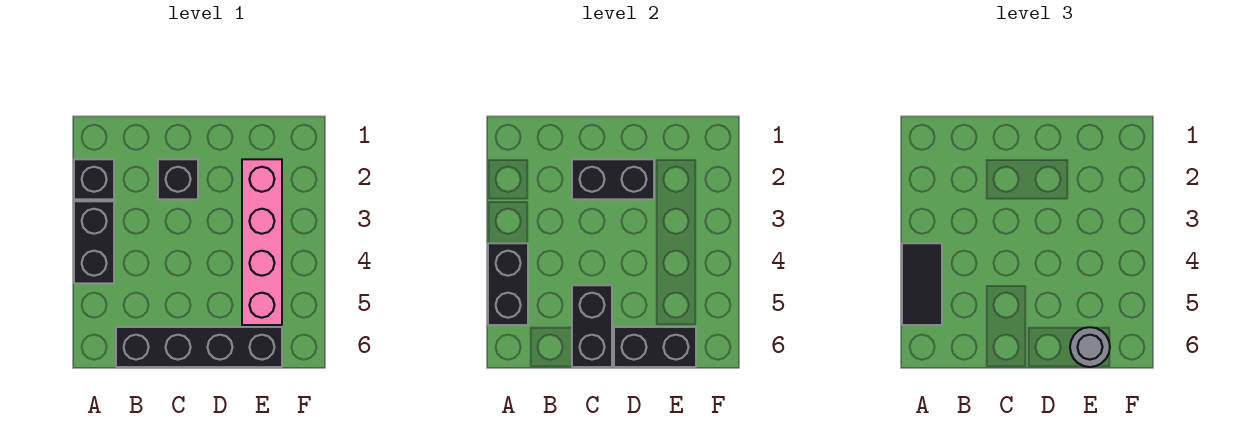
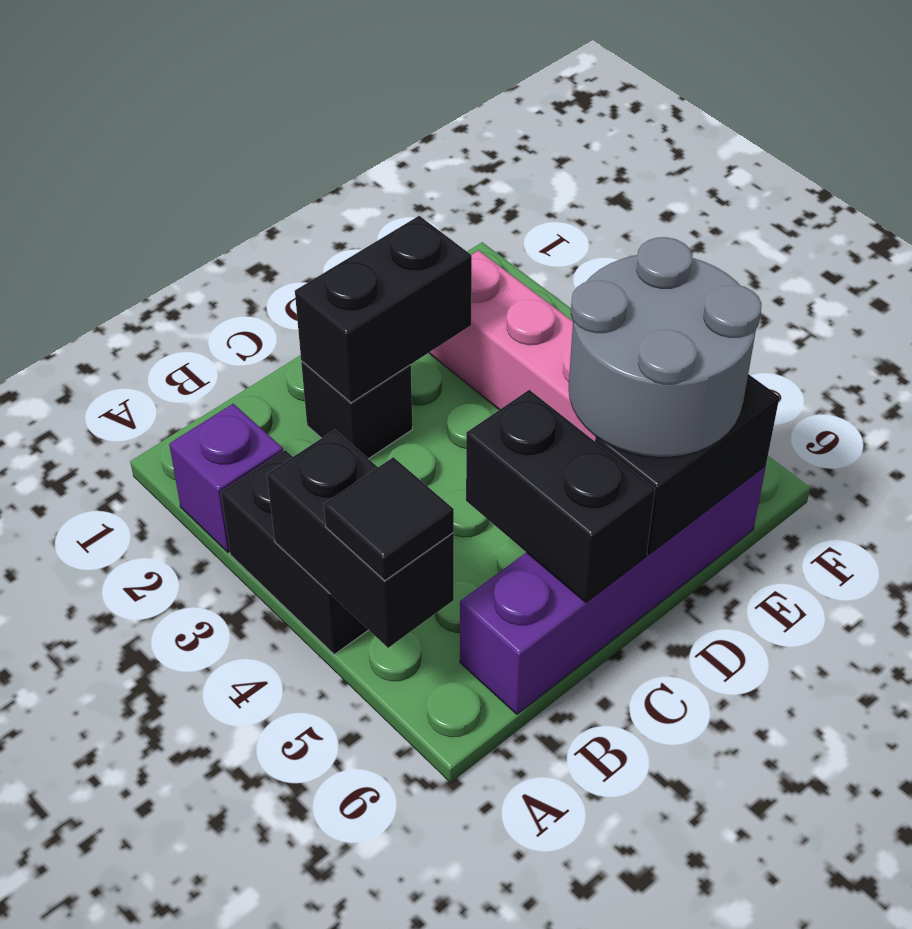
black 1x1 brick [74,159,114,199] -> purple 1x1 brick [169,404,283,552]
black 1x2 tile [902,243,942,325] -> black 1x1 tile [324,457,454,581]
black 1x4 brick [116,327,282,367] -> purple 1x4 brick [460,466,766,714]
grey 1x1 round brick [1070,327,1110,367] -> grey 2x2 round brick [569,237,762,457]

